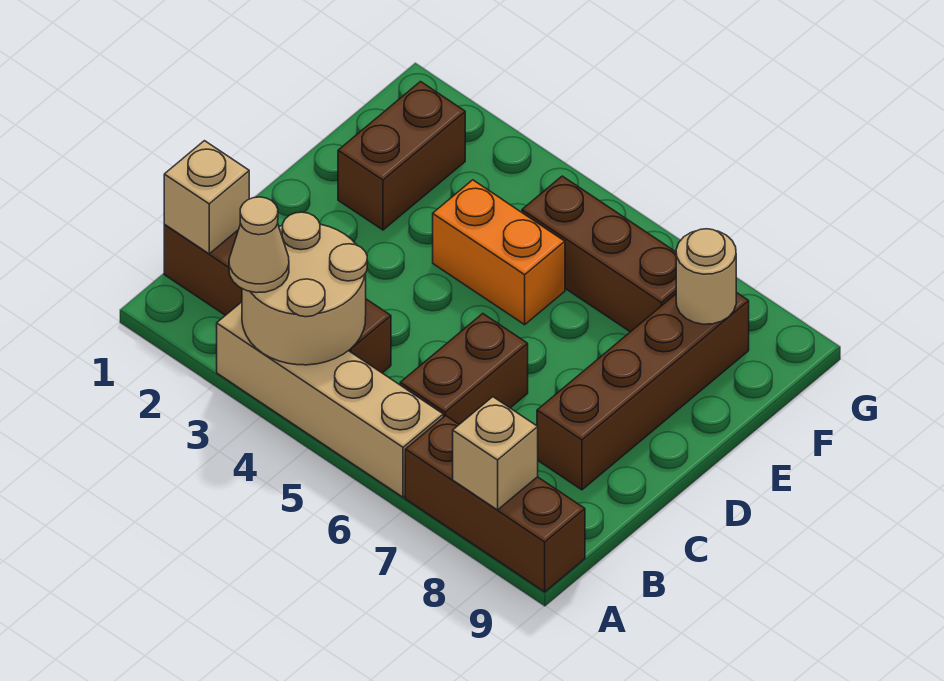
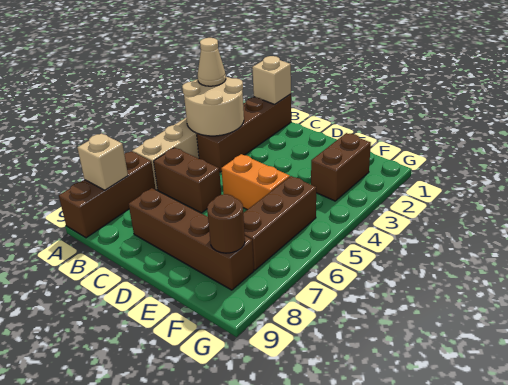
brown 1x2 brick [338,82,465,230] -> brown 1x2 brick turned to [311,133,371,201]
orange 1x2 brick [433,180,565,325] -> orange 1x2 brick turned to [221,154,290,210]
tan 1x1 round brick [676,229,736,324] -> brown 1x1 round brick [207,194,245,253]

